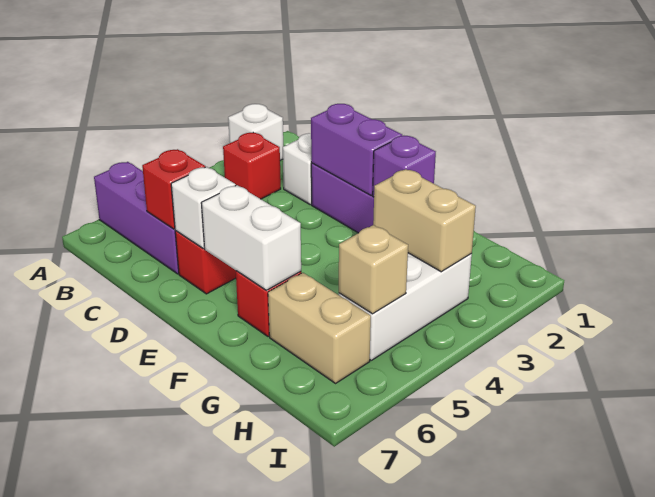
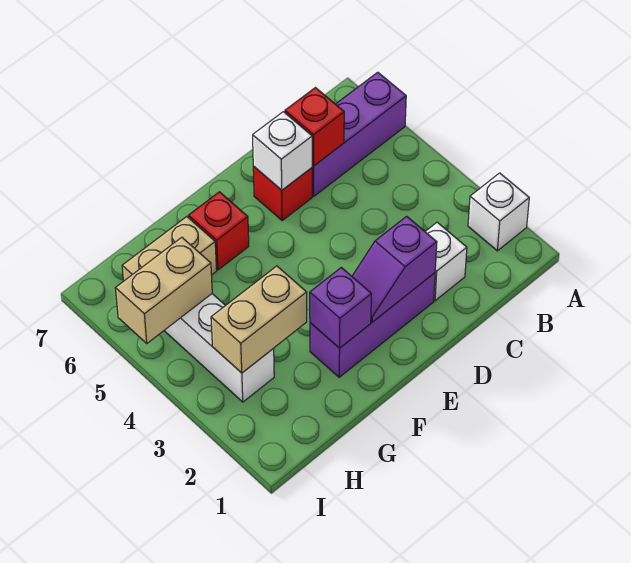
red 1x1 brick [223,133,281,199] -> none
purple 1x2 brick [311,104,402,195] -> purple 1x2 slope [352,216,437,322]
white 1x2 brick [201,185,301,290] -> none
tan 1x1 brick [339,225,408,314] -> tan 1x2 brick [116,237,212,343]

